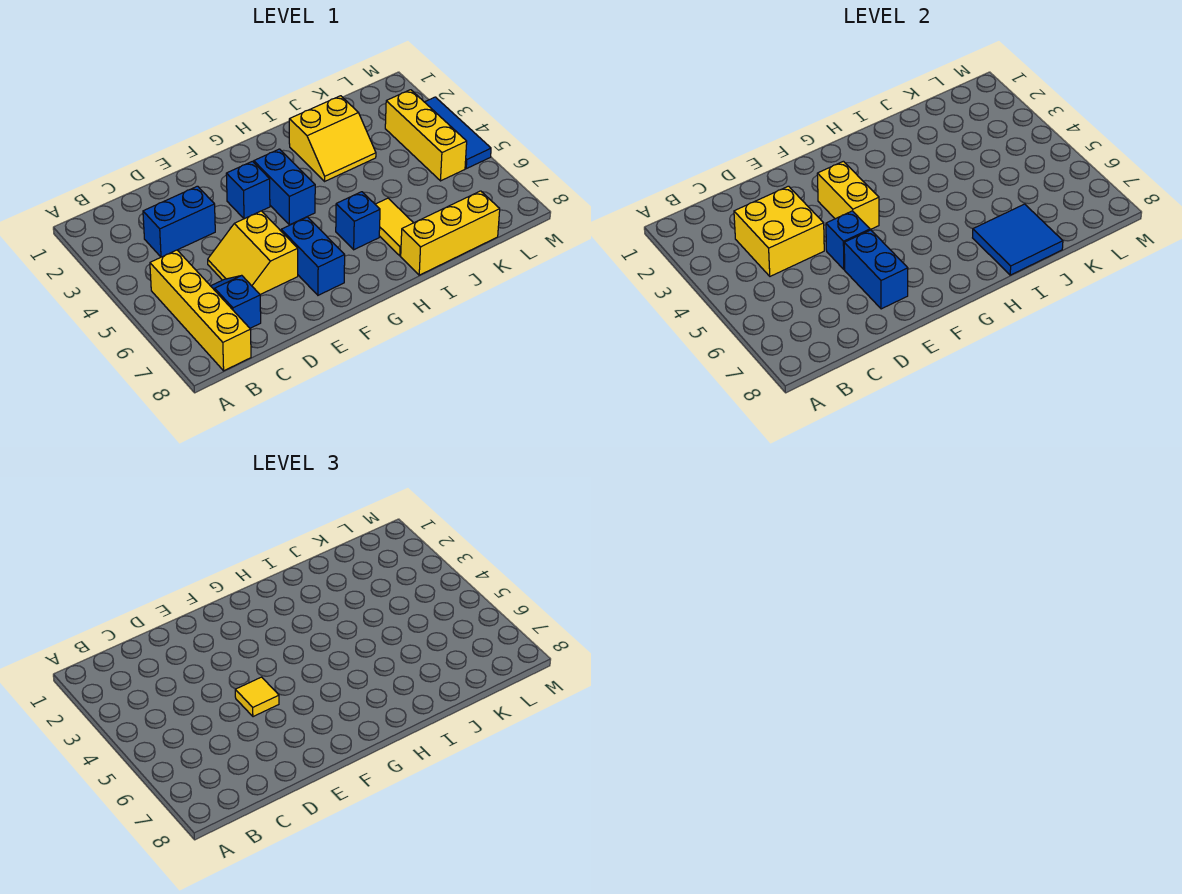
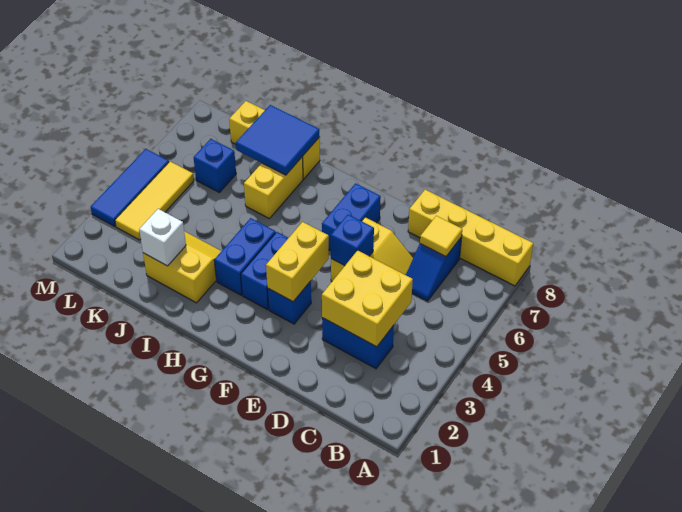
yellow 1x4 brick [150,250,251,371] -> yellow 1x4 brick turned to [408,190,533,286]
yellow 1x1 tile [235,677,279,717] -> yellow 1x1 tile moved to [420,216,462,256]
blue 1x2 brick [844,230,908,309] -> blue 1x2 brick moved to [214,218,276,295]
blue 1x1 brick [336,192,380,250] -> blue 1x1 brick moved to [194,139,236,192]
yellow 1x2 tile [375,198,413,256] -> yellow 1x2 brick [244,158,303,219]
none -> white 1x1 brick [139,209,186,266]
yellow 1x3 brick [385,90,467,181] -> yellow 1x3 tile [115,161,194,240]

